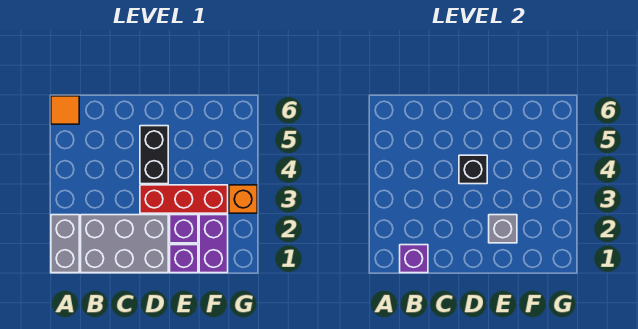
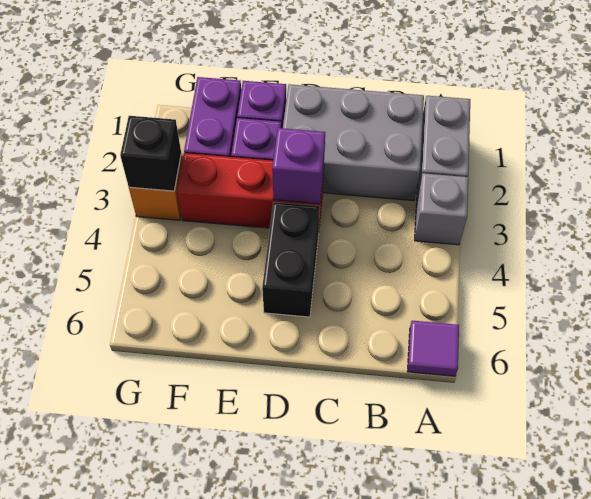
orange 1x1 tile [51,96,79,124] -> purple 1x1 tile [407,321,459,376]
purple 1x1 brick [400,245,428,273] -> purple 1x1 brick moved to [272,128,325,204]
black 1x1 brick [459,155,487,184] -> black 1x1 brick moved to [120,116,181,191]
grey 1x1 brick [489,215,517,243] -> grey 1x1 brick moved to [415,173,468,245]

